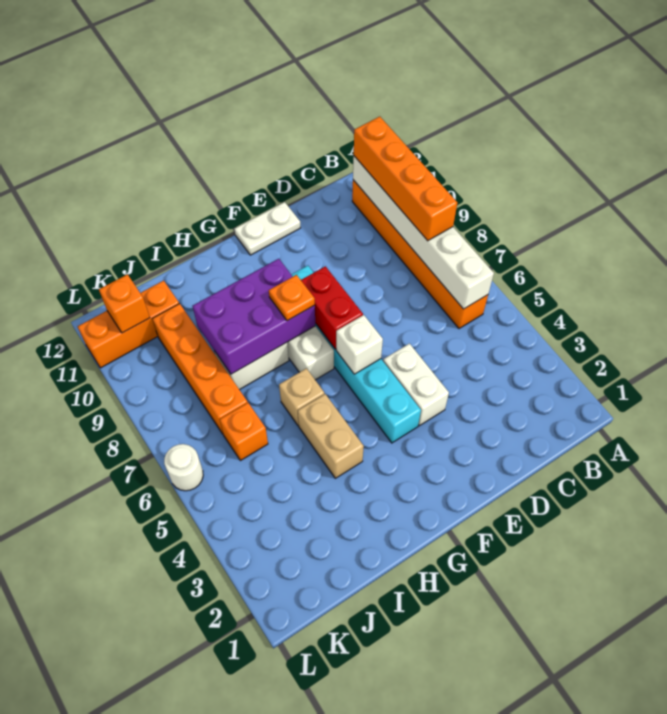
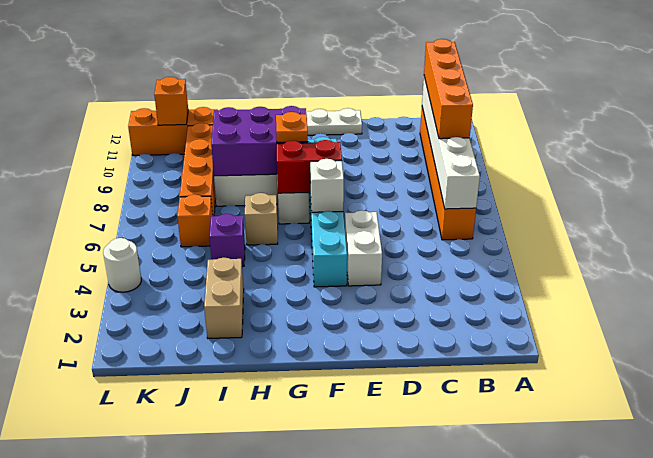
red 1x2 brick [301,266,363,349] -> red 1x2 brick turned to [277,140,342,193]
tan 1x2 brick [298,394,364,478] -> tan 1x2 brick moved to [204,258,244,338]
none -> purple 1x1 brick [209,214,245,267]
white 1x1 round brick [164,444,203,491] -> white 1x1 round brick moved to [103,238,141,292]

